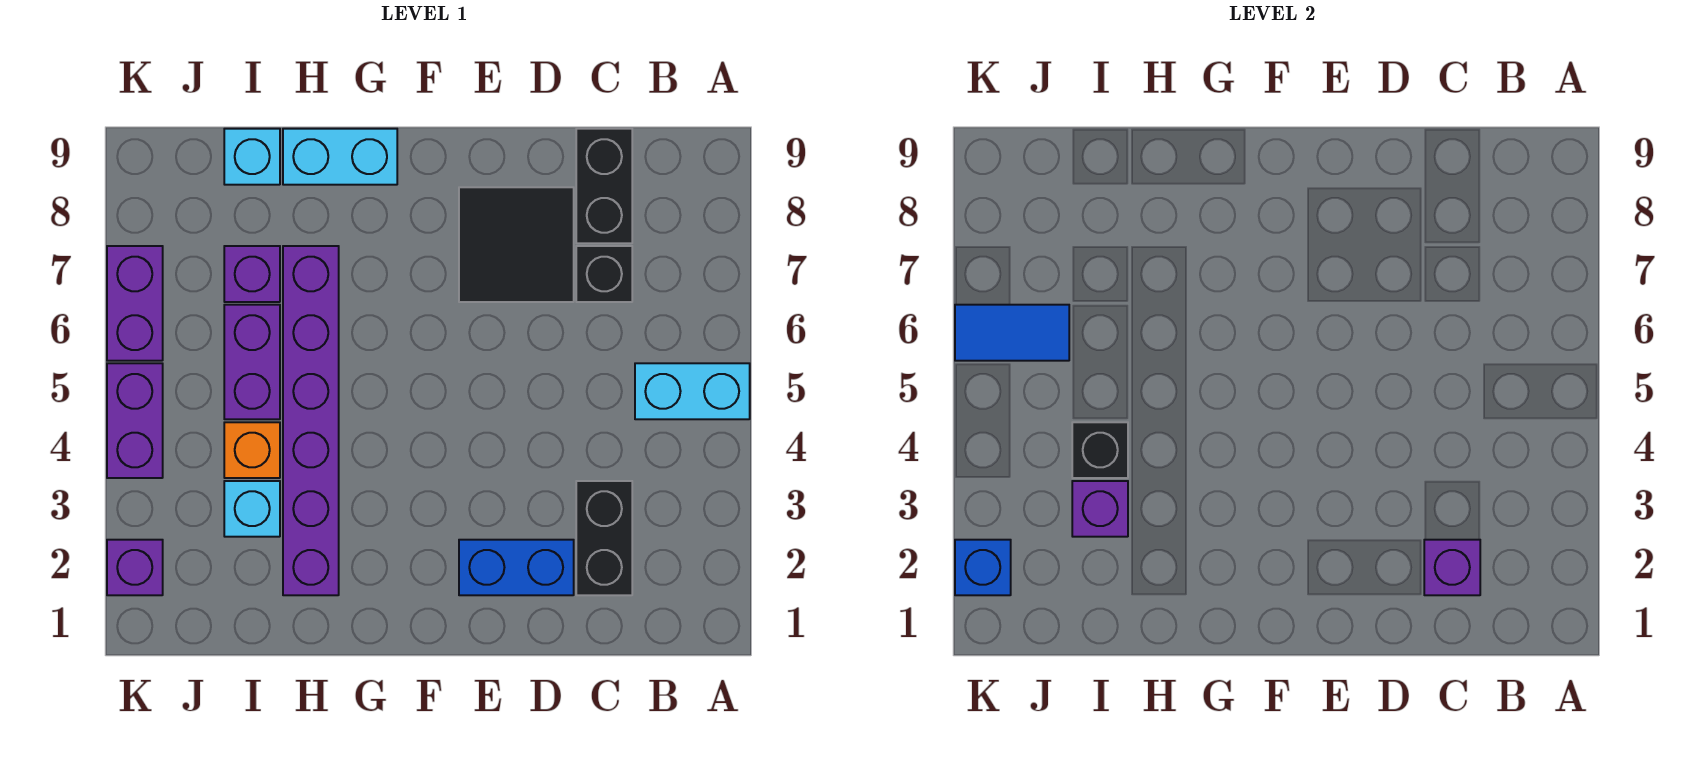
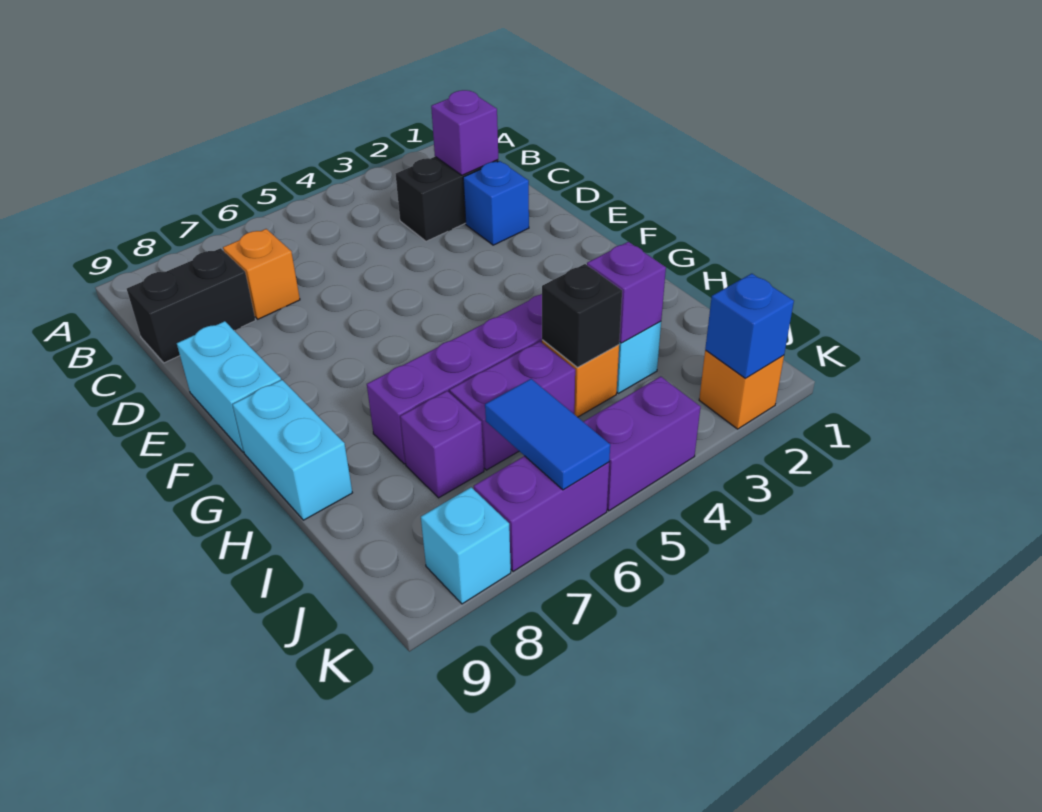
cyan 1x2 brick [635,363,750,419] -> cyan 1x2 brick moved to [177,321,281,452]
black 1x1 brick [576,246,632,302] -> orange 1x1 brick [223,229,300,319]
blue 1x2 brick [459,540,574,595] -> blue 1x1 brick [463,161,529,245]
black 2x2 tile [459,187,574,302] -> none
cyan 1x1 brick [224,129,280,185] -> cyan 1x1 brick moved to [421,487,511,604]
purple 1x1 brick [107,540,163,595] -> orange 1x1 brick [699,350,784,429]

